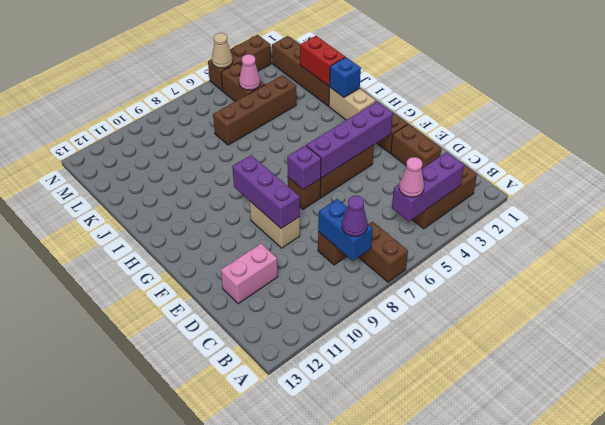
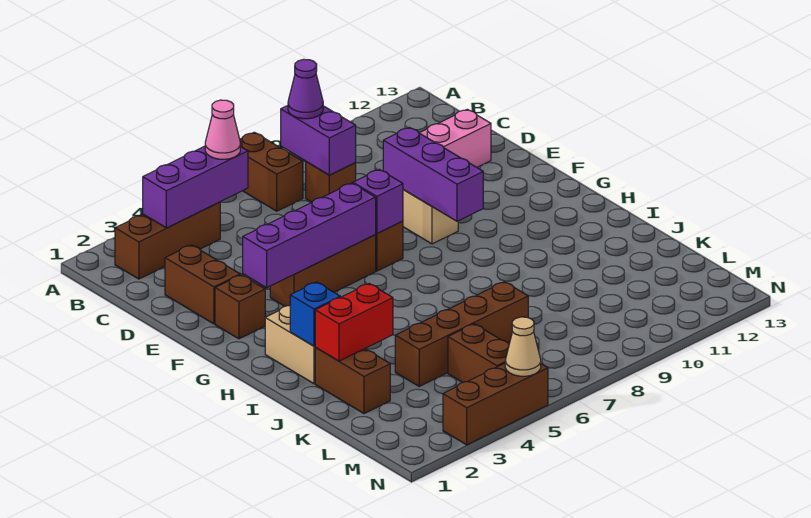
blue 1x2 brick [318,199,373,261] -> purple 1x2 brick [281,106,356,175]
brown 1x4 brick [272,36,330,106] -> brown 1x2 brick [315,348,390,414]
red 1x2 brick [300,36,345,86] -> red 1x2 brick turned to [315,284,393,361]
pink 1x1 cone [239,54,260,90] -> none

